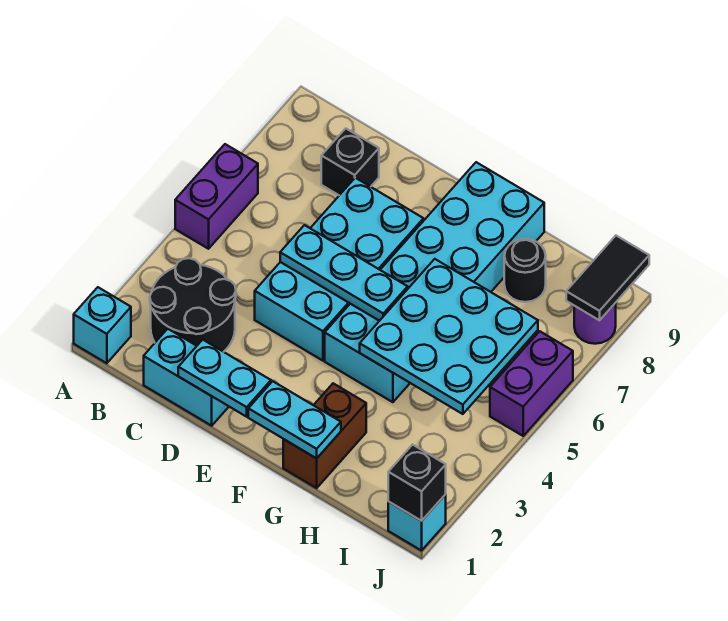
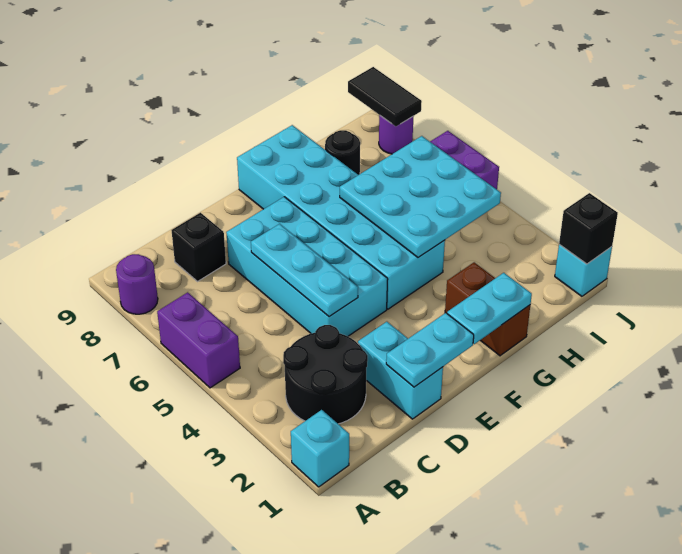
none -> purple 1x1 round brick [116,254,158,314]
cyan 1x2 brick [144,329,229,426] -> cyan 1x2 brick turned to [358,322,443,419]
cyan 1x3 plate [280,225,408,321] -> cyan 1x3 plate turned to [251,224,358,317]

